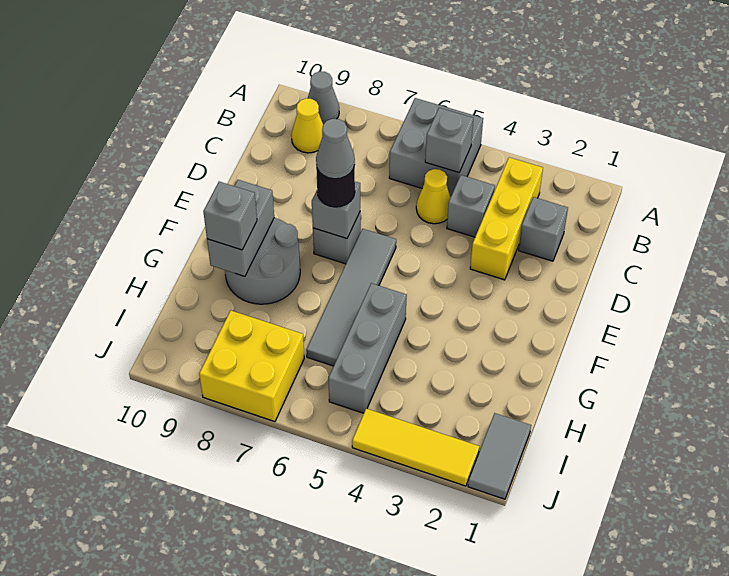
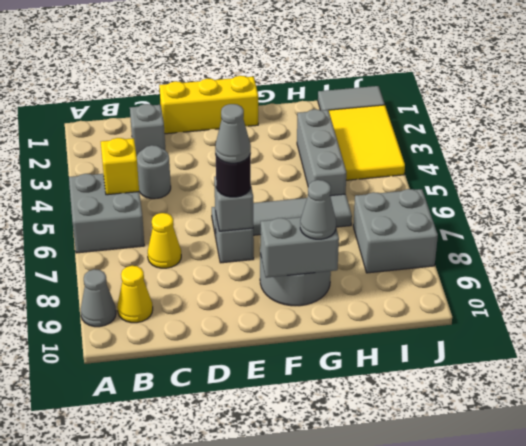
yellow 1x3 brick [470,157,543,280] -> yellow 1x3 brick moved to [159,76,258,134]
grey 1x1 brick [425,108,473,173] -> yellow 1x1 brick [101,138,139,195]
grey 1x1 brick [447,175,495,237] -> grey 1x1 round brick [137,145,171,199]
yellow 1x1 cone [416,169,451,224] -> yellow 1x1 cone moved to [148,213,181,268]
grey 1x3 brick [328,283,407,413] -> grey 1x3 brick turned to [297,109,346,196]
grey 1x1 brick [203,182,257,250] -> grey 1x1 cone [300,180,336,239]
yellow 2x2 brick [199,311,304,422] -> grey 2x2 brick [353,189,438,273]
yellow 1x3 tile [352,409,479,486] -> yellow 2x3 tile [329,105,405,180]

